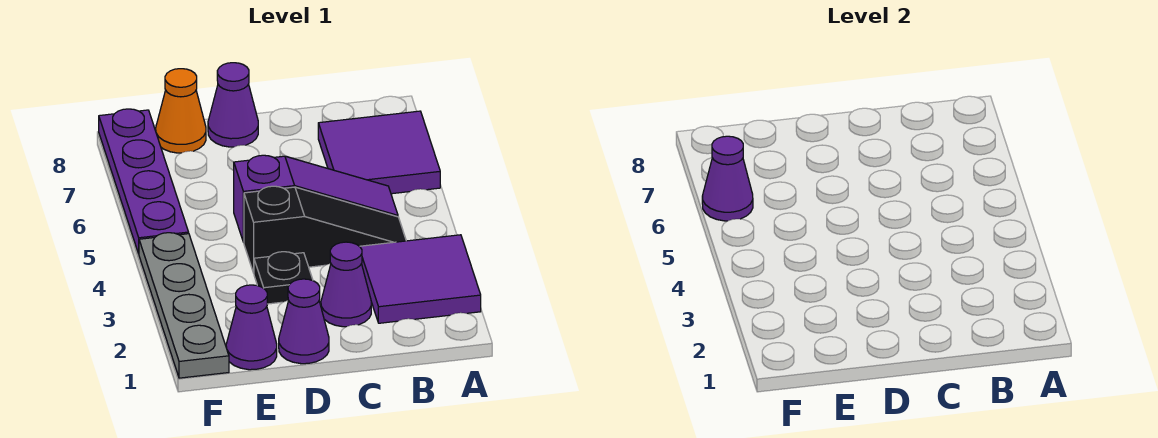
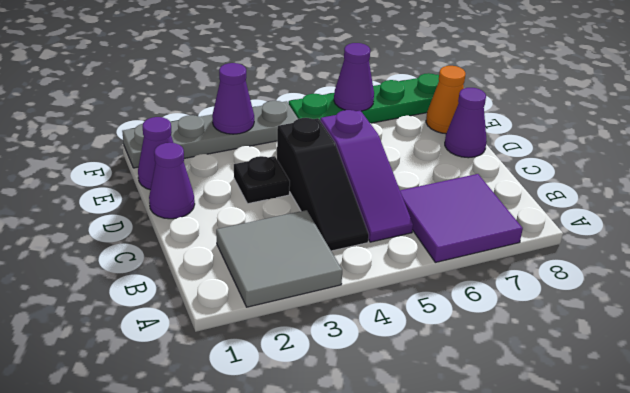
purple 2x2 tile [360,235,481,323] -> grey 2x2 tile [216,210,342,307]
purple 1x1 cone [321,242,371,327] -> purple 1x1 cone moved to [212,63,254,134]
purple 1x4 plate [99,109,189,254] -> green 1x4 plate [289,73,439,123]

